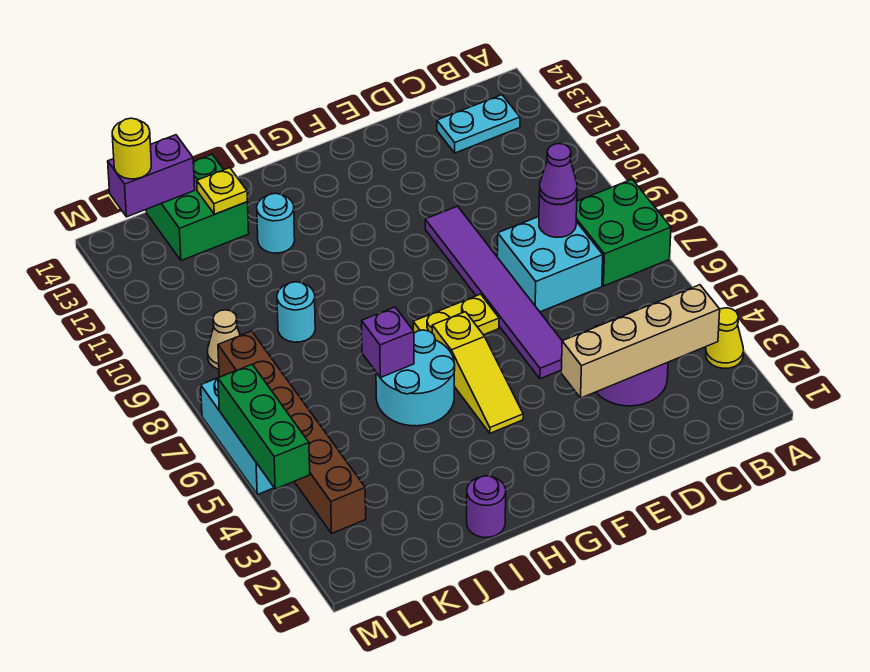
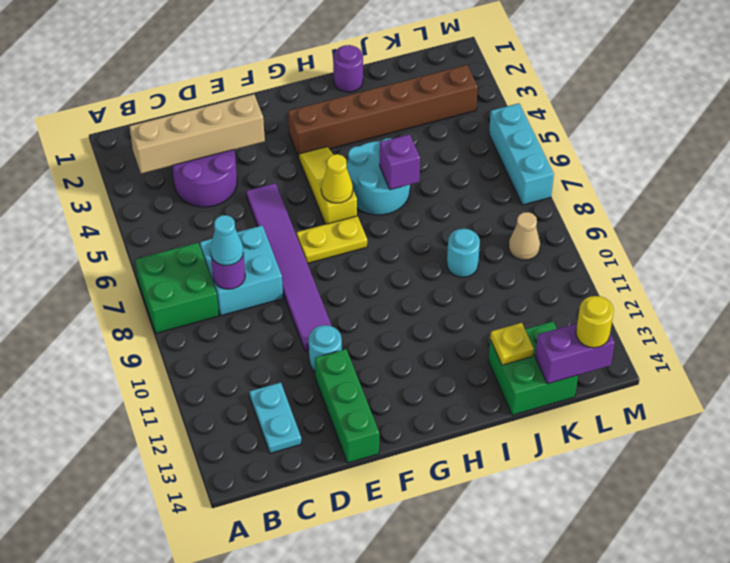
yellow 1x1 cone [706,308,744,368] -> yellow 1x1 cone moved to [321,154,353,203]
cyan 1x2 plate [437,95,520,153] -> cyan 1x2 plate turned to [249,382,302,453]
purple 1x1 cone [540,144,577,204] -> cyan 1x1 cone [210,215,243,266]
cyan 1x1 round brick [257,193,295,253] -> cyan 1x1 round brick moved to [309,325,342,371]
brown 1x6 brick [218,331,366,533] -> brown 1x6 brick turned to [288,65,478,157]
green 1x3 brick [218,364,310,489] -> green 1x3 brick moved to [315,349,379,463]

